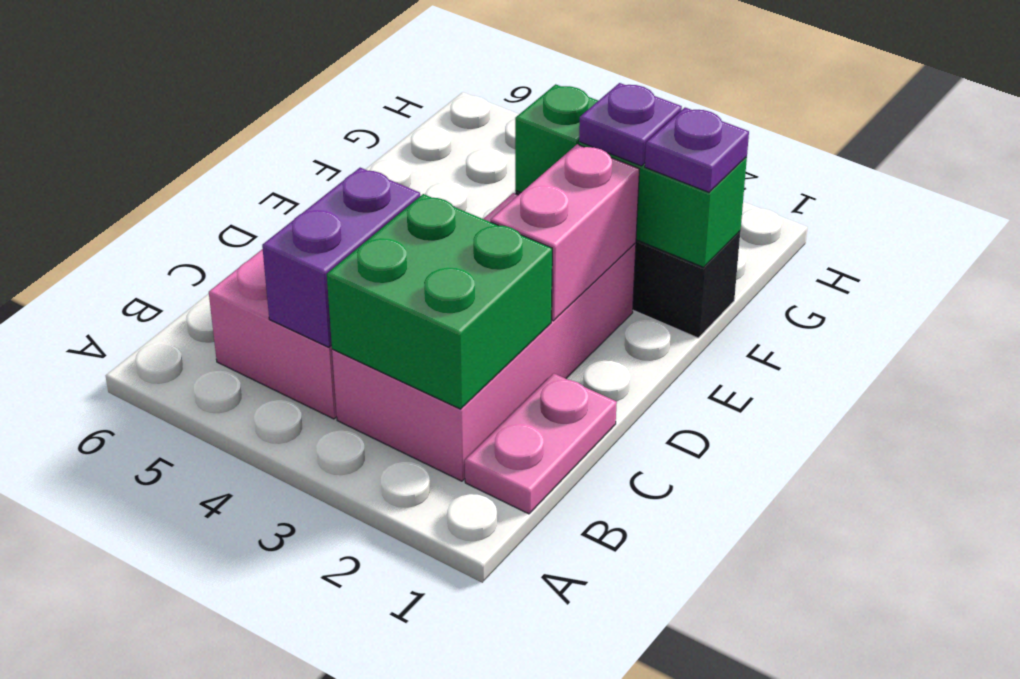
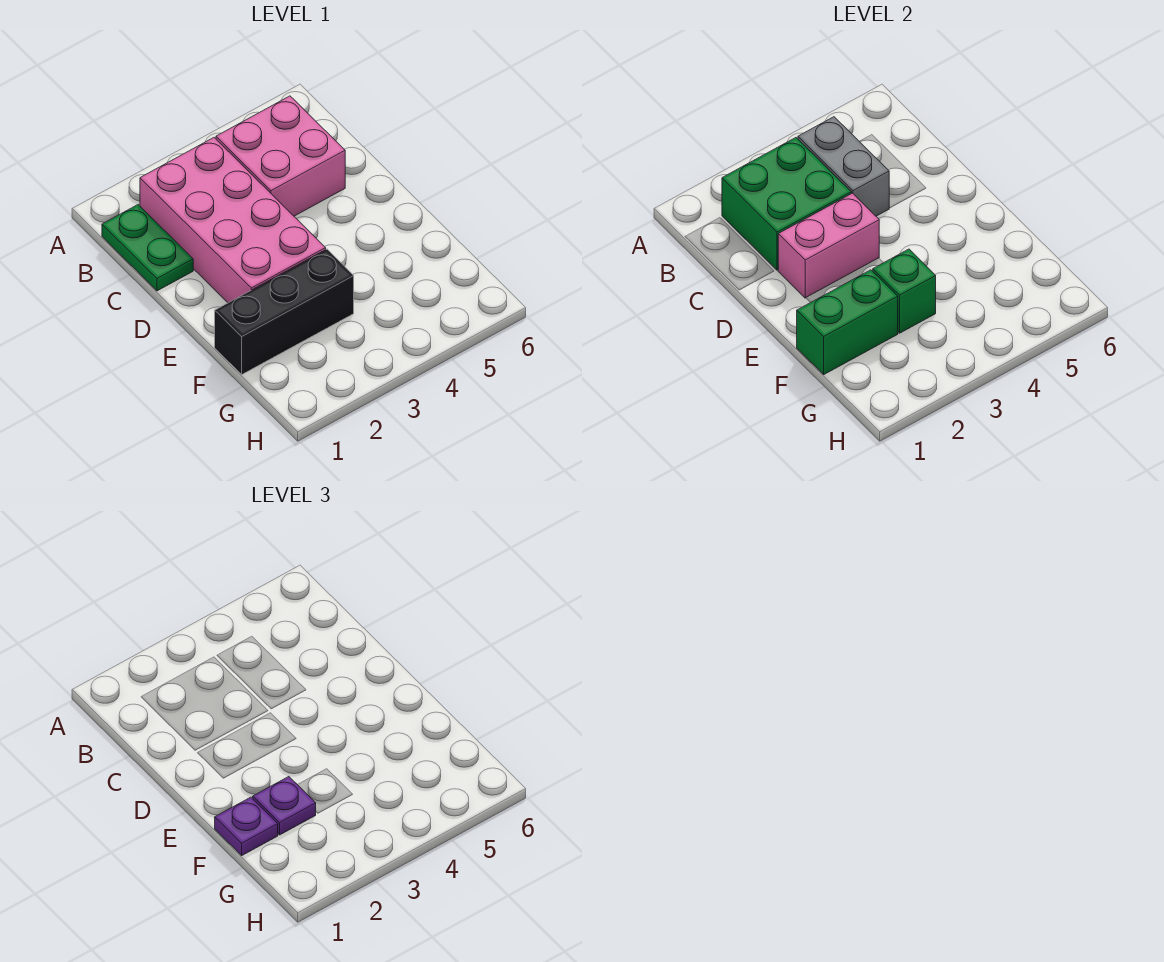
pink 1x2 plate [465,373,617,514] -> green 1x2 plate [102,205,193,291]
purple 1x2 brick [262,168,420,347] -> grey 1x2 brick [798,117,889,216]
pink 1x2 brick [491,144,639,321] -> pink 1x2 brick turned to [778,193,879,298]

